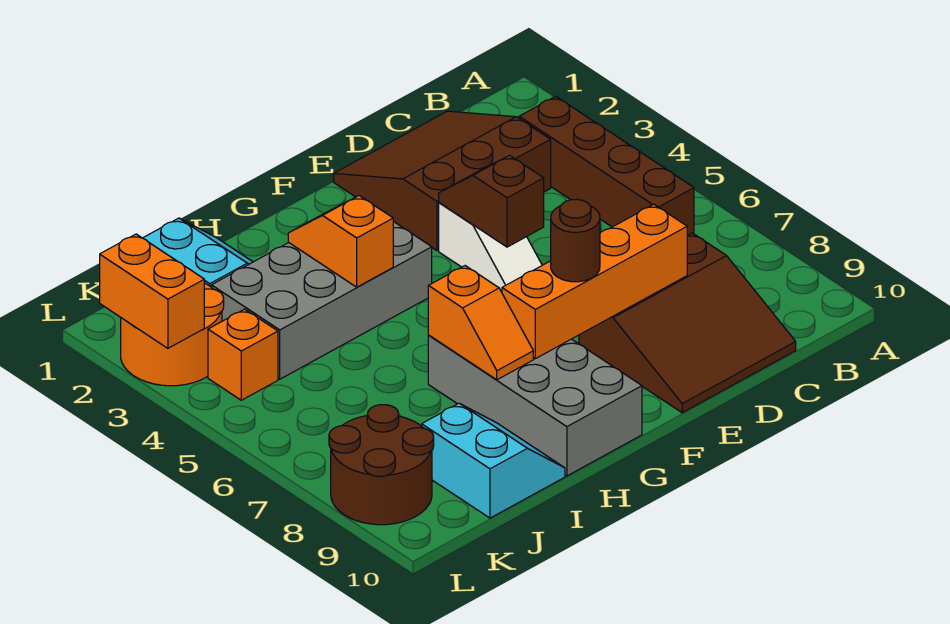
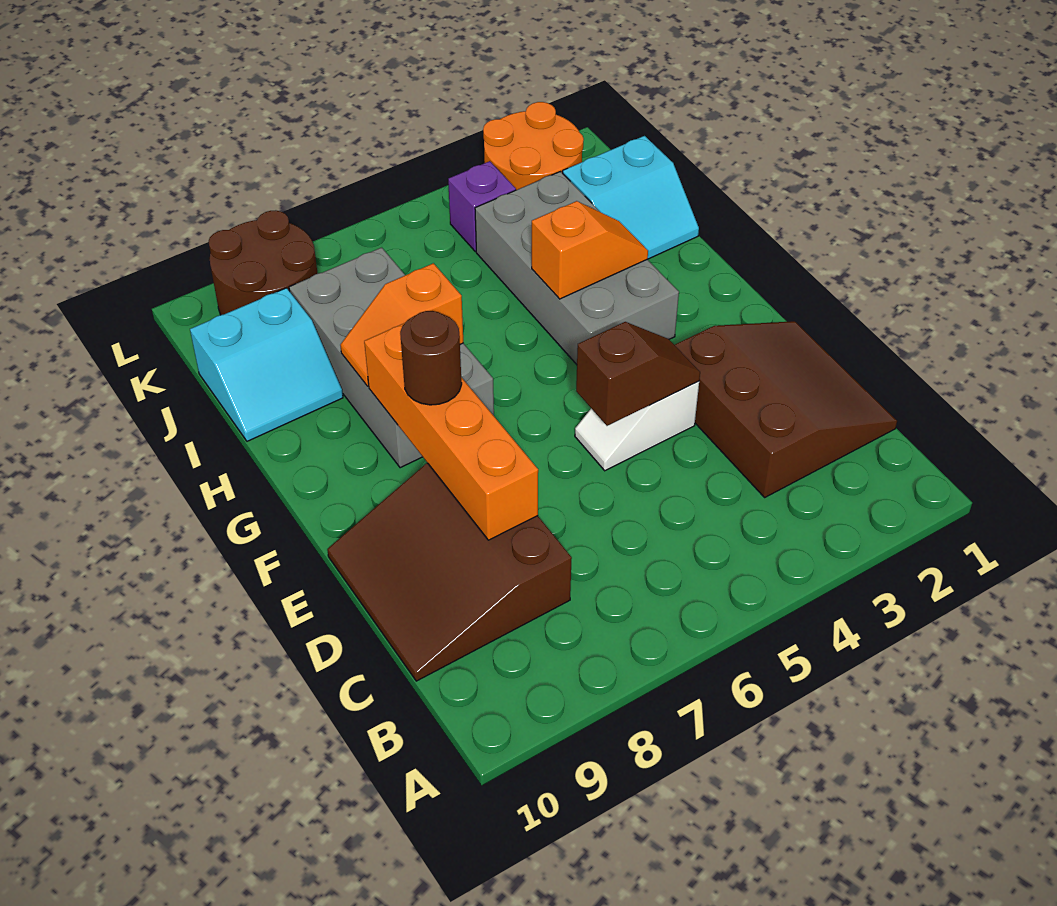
brown 1x4 brick [519,96,694,236] -> none
grey 2x4 brick [428,336,642,476] -> grey 2x4 brick turned to [289,247,494,468]
orange 1x1 brick [208,309,278,400] -> purple 1x1 brick [448,161,516,251]
orange 1x2 brick [100,234,204,348] -> none

